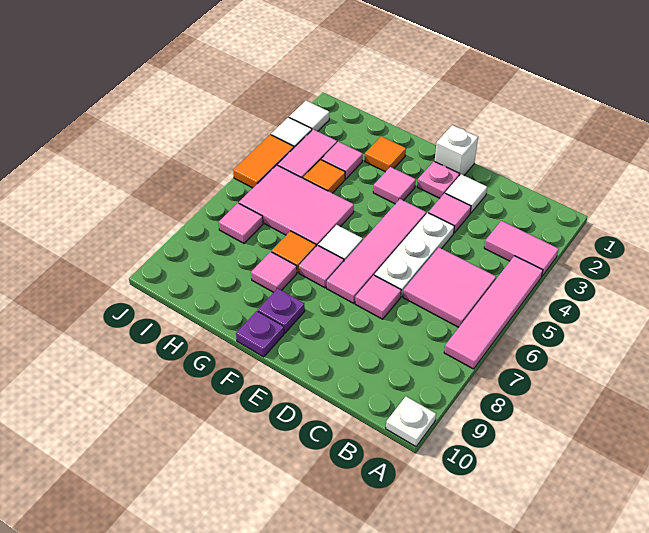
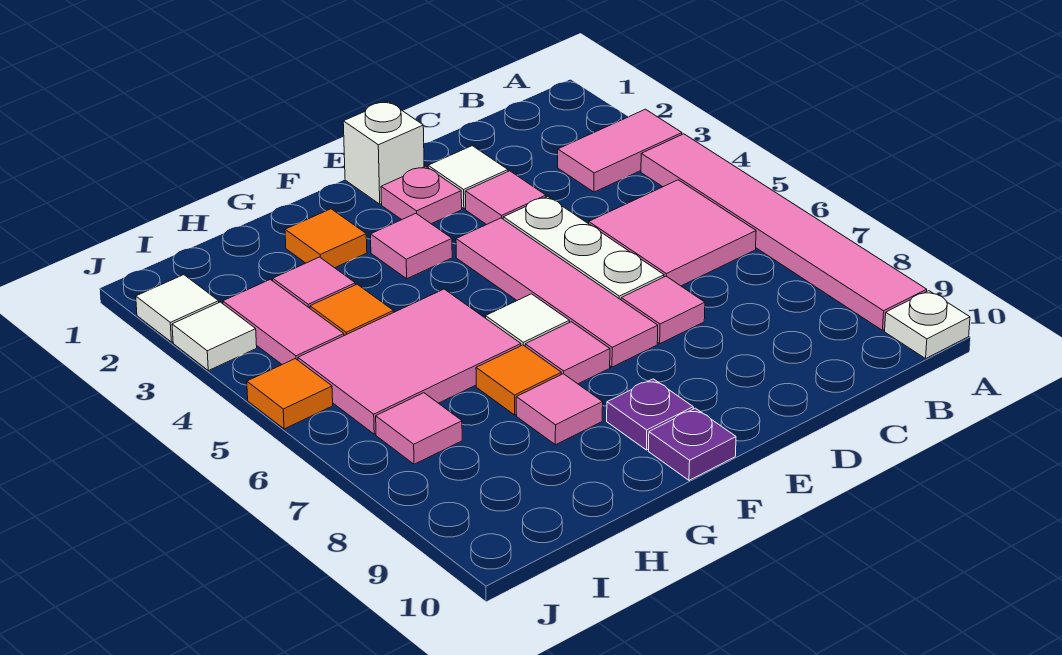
pink 1x4 tile [444,256,543,369] -> pink 1x6 tile [641,134,927,330]
orange 1x2 tile [233,135,294,188] -> orange 1x1 tile [247,359,333,429]

